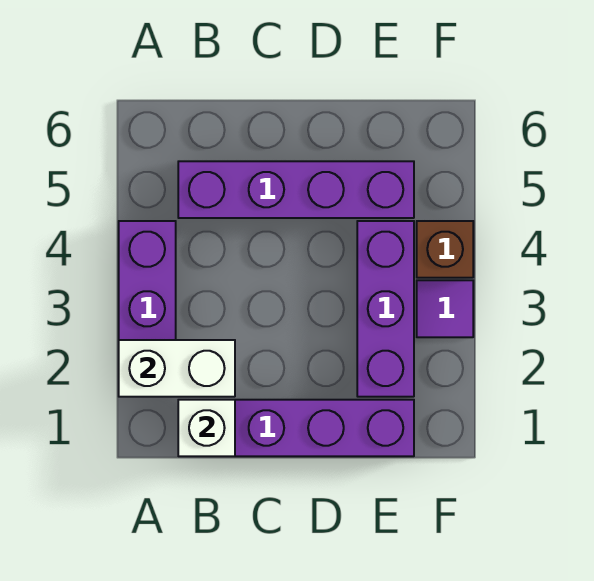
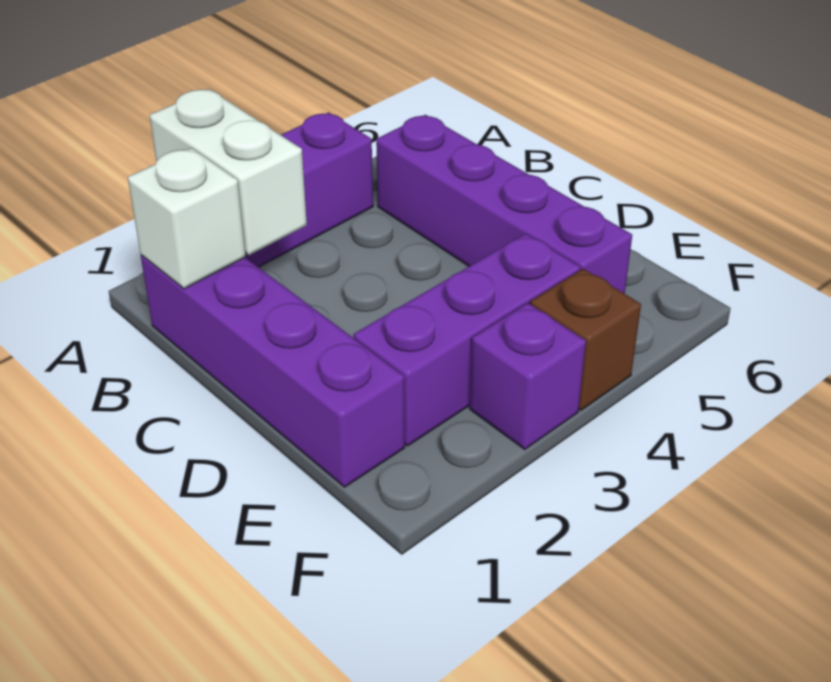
purple 1x1 tile [417,280,473,337] -> purple 1x1 brick [470,303,586,449]

